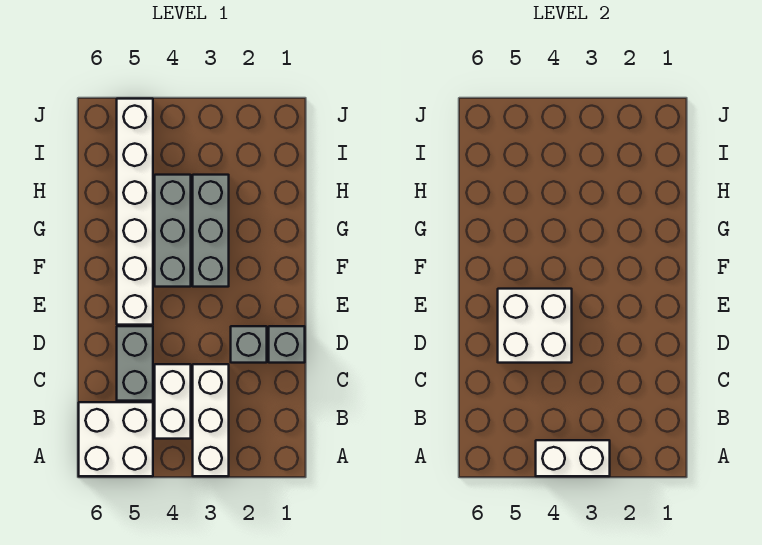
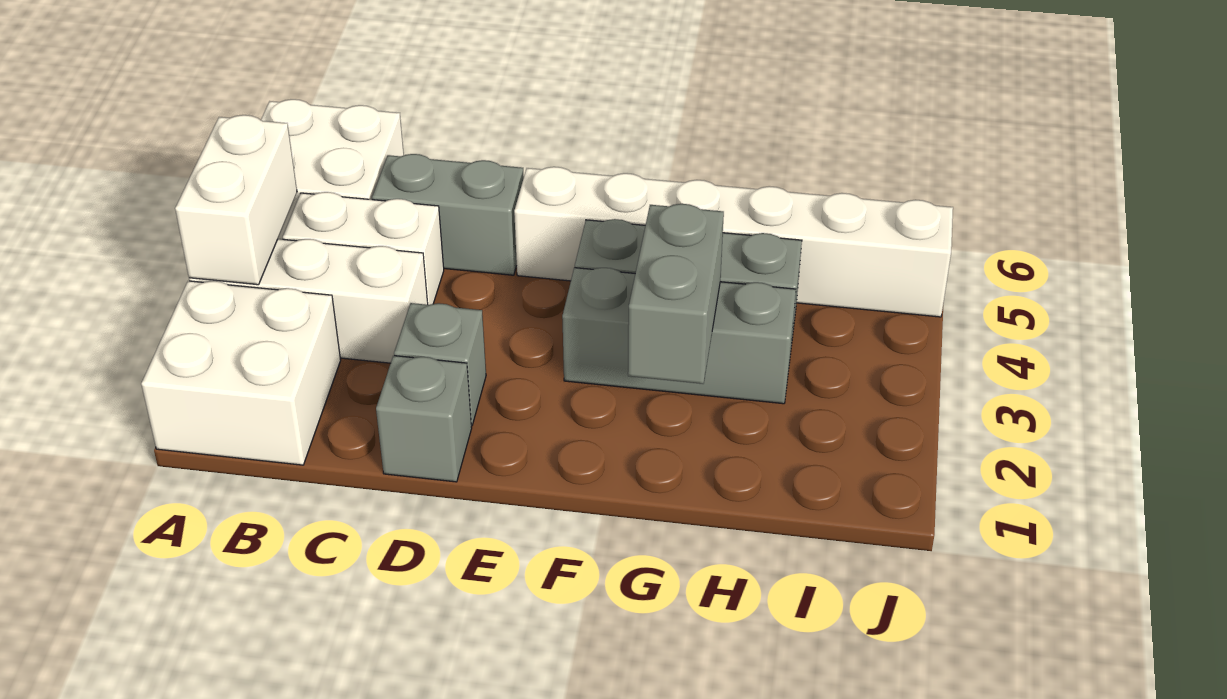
white 2x2 brick [498,289,572,363] -> white 2x2 brick moved to [141,281,341,465]
none -> grey 1x2 brick [628,204,724,384]

